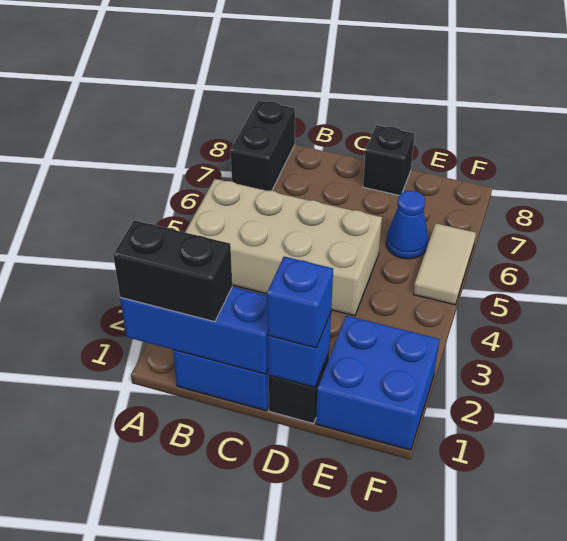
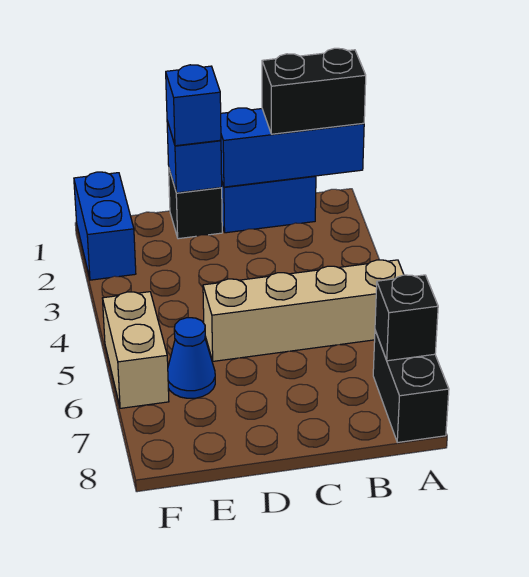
tan 2x4 brick [185,179,382,316] -> tan 1x4 brick [203,260,404,361]
black 1x1 brick [363,125,415,195] -> black 1x1 brick moved to [375,275,438,361]
blue 2x2 brick [316,316,440,450] -> blue 1x2 brick [74,172,136,280]
tan 1x2 tile [413,223,476,305] -> tan 1x2 brick [102,292,169,408]

